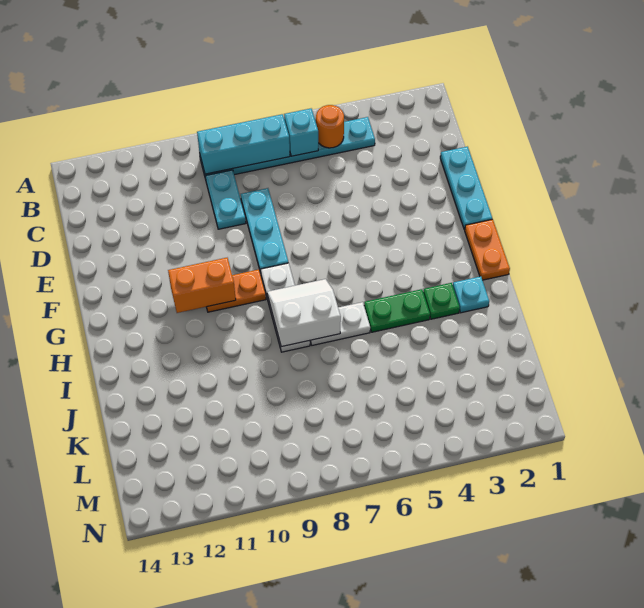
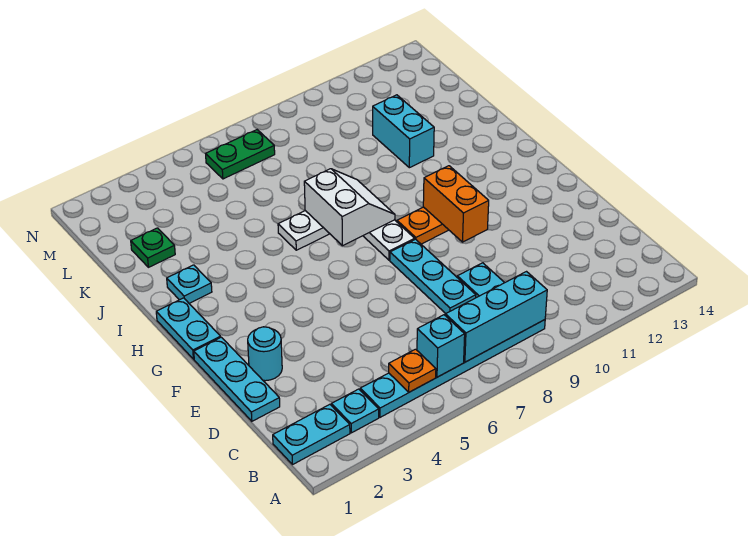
none -> cyan 1x2 plate [273,404,350,465]
none -> cyan 1x1 plate [331,389,379,433]
orange 1x1 round brick [316,105,344,148] -> orange 1x1 plate [389,349,436,392]
none -> cyan 1x1 round brick [248,327,282,381]
orange 1x2 plate [465,219,510,280] -> cyan 1x2 plate [156,298,221,359]
orange 1x2 brick [168,258,236,313] -> orange 1x2 brick turned to [423,166,489,242]
white 2x2 slope [267,279,341,347] -> white 2x2 slope turned to [304,169,395,246]
green 1x1 plate [423,283,460,319] -> green 1x1 plate moved to [131,228,175,267]
green 1x2 plate [364,289,430,332] -> green 1x2 plate moved to [206,130,275,179]
none -> cyan 1x2 brick [373,95,434,168]

